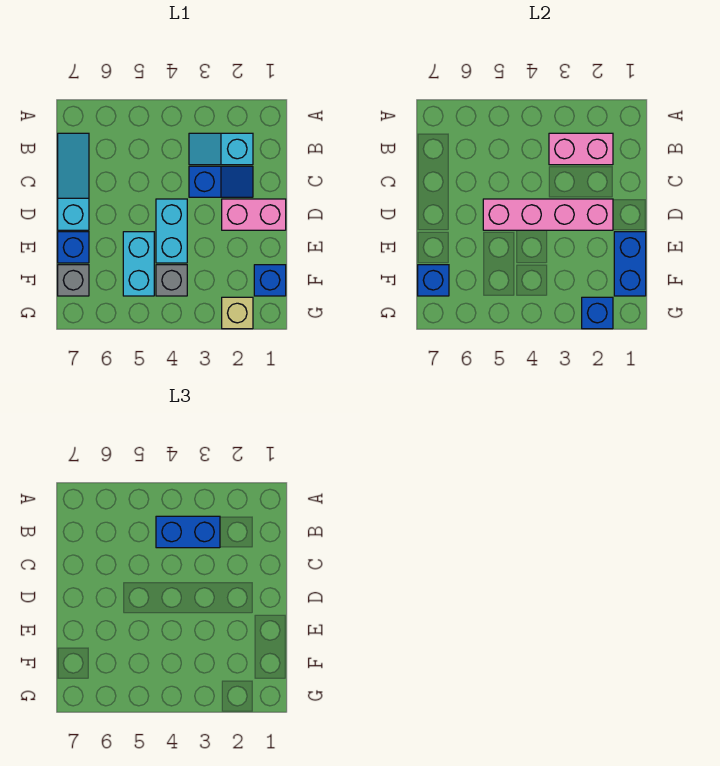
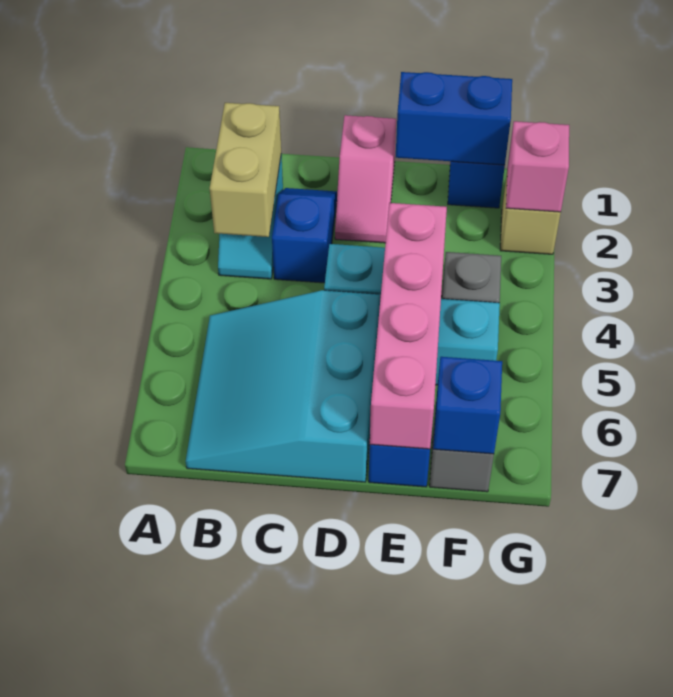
pink 1x2 brick [549,133,613,165] -> tan 1x2 brick [210,103,281,237]
blue 1x2 brick [156,516,220,548] -> none
cyan 1x3 slope [58,133,89,230] -> cyan 3x3 slope [186,290,380,482]
pink 1x2 brick [222,199,286,230] -> pink 1x2 slope [335,115,396,243]
pink 1x4 brick [483,199,613,230] -> pink 1x4 brick moved to [370,203,447,449]
blue 1x1 brick [582,297,613,329] -> pink 1x1 brick [506,121,569,212]

